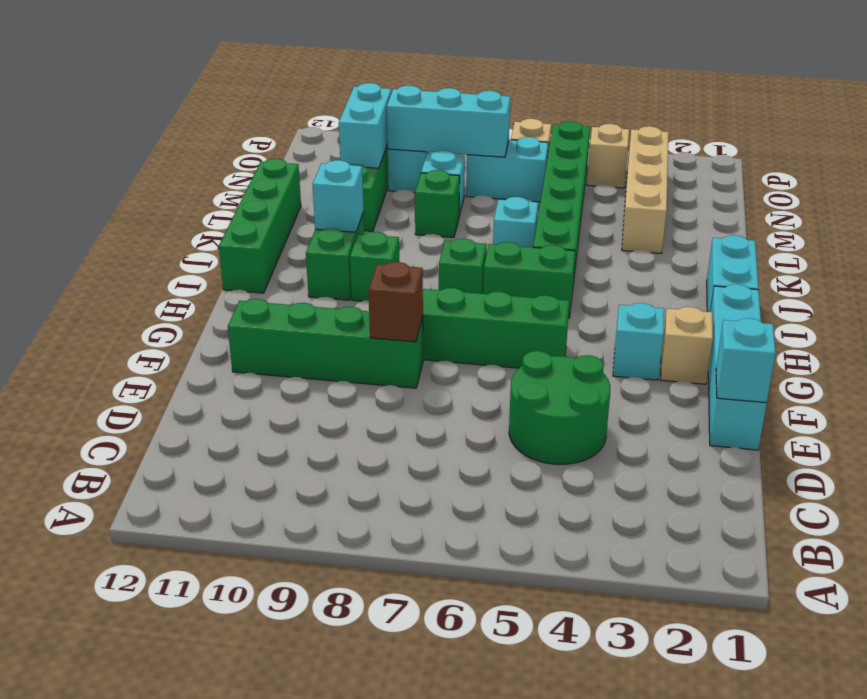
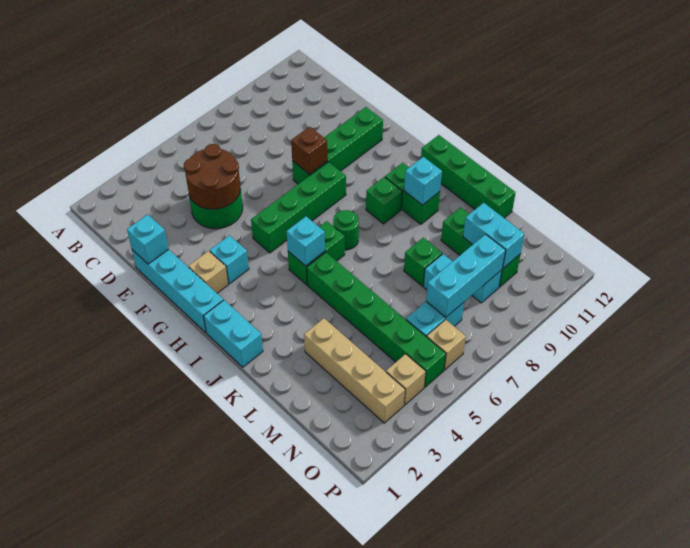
none -> brown 2x2 round brick [184,144,240,209]
green 1x1 brick [439,238,487,294] -> green 1x1 round brick [333,210,359,250]
cyan 1x1 brick [493,197,538,247] -> cyan 1x1 brick moved to [286,216,325,266]

